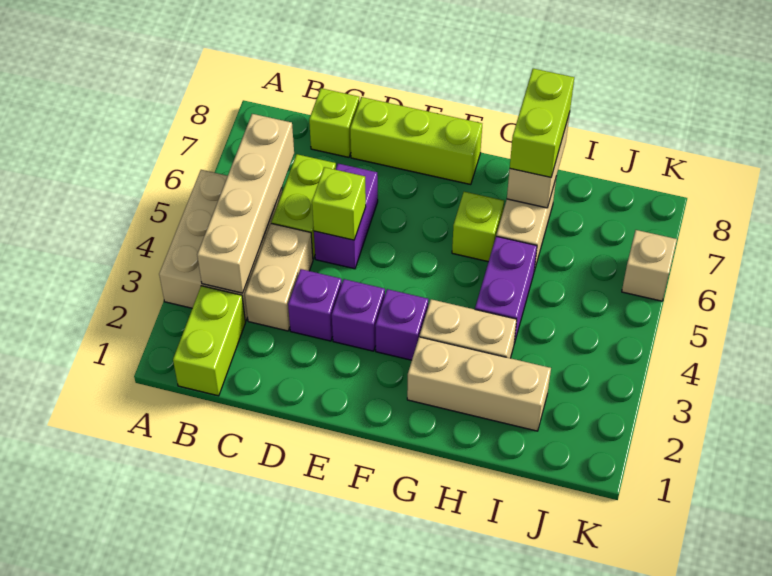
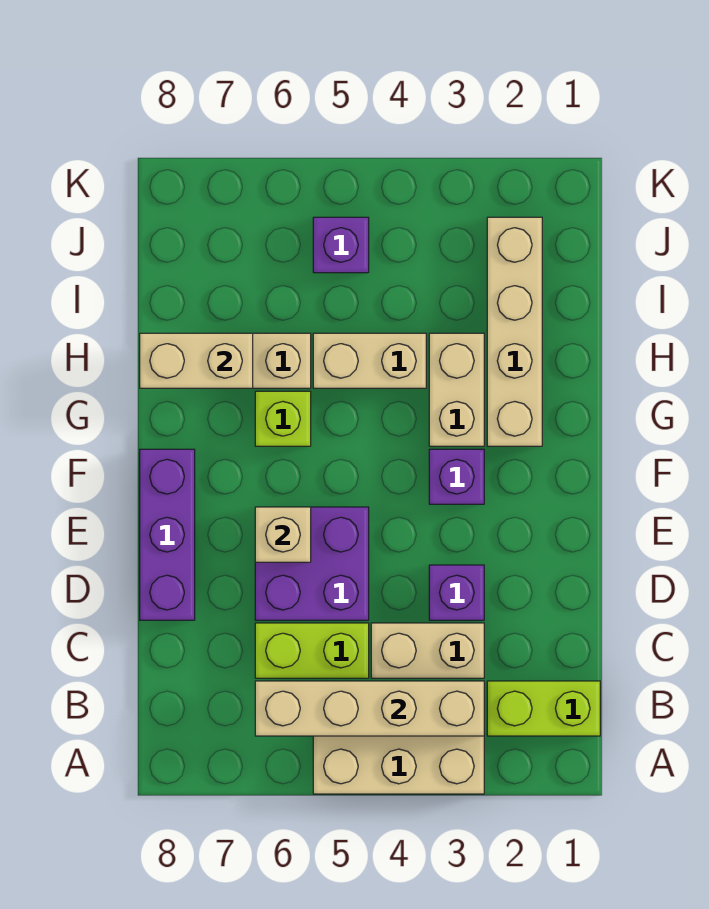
lime 1x1 brick [309,88,359,157] -> none
purple 1x2 brick [314,164,378,269] -> purple 2x2 brick [255,507,369,620]
lime 1x1 brick [312,167,366,240] -> none
lime 1x3 brick [350,97,482,185] -> purple 1x3 brick [140,449,195,620]
purple 1x1 brick [332,279,385,351] -> purple 1x1 brick moved to [313,217,369,273]
tan 1x3 brick [407,337,551,431] -> tan 1x4 brick [487,217,542,446]
purple 1x2 brick [475,236,537,343] -> tan 1x2 brick [313,333,426,388]
lime 1x2 brick [510,69,574,177] -> none
tan 1x1 brick [622,230,677,301] -> tan 1x1 brick moved to [255,507,311,562]

